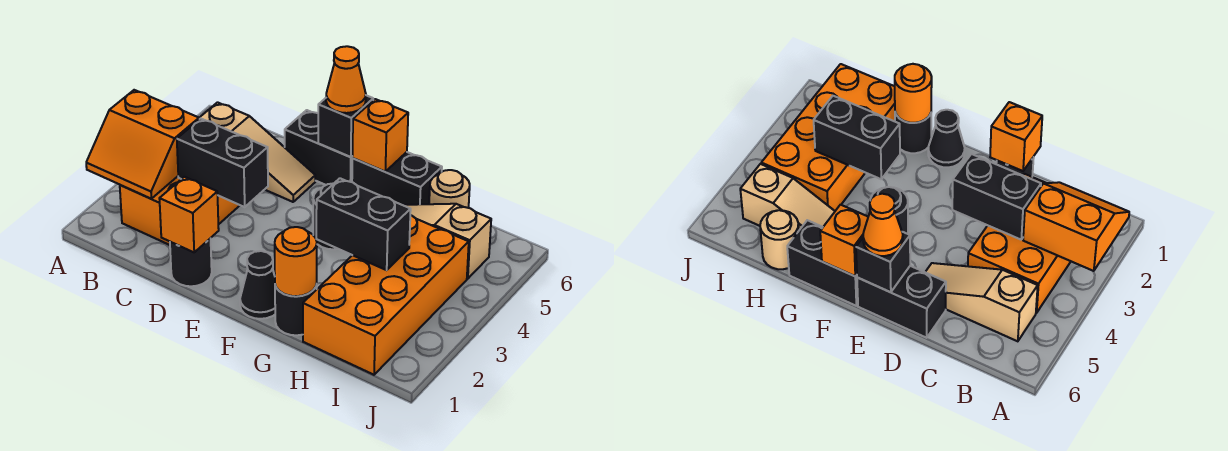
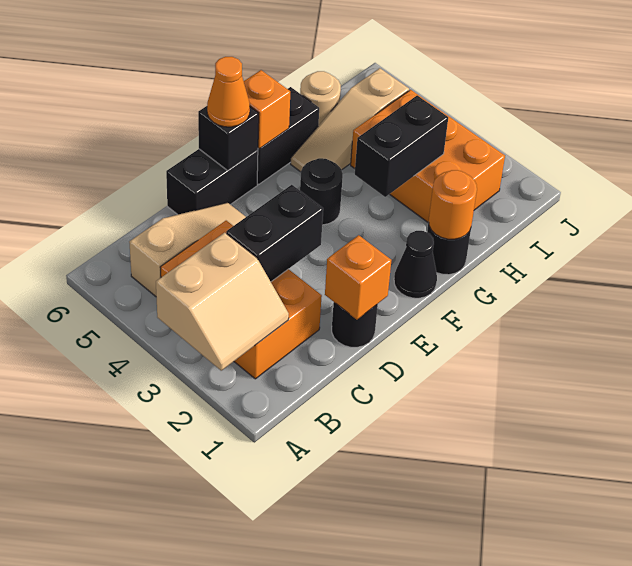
orange 2x2 slope [86,90,199,199] -> tan 2x2 slope [156,233,289,371]
orange 2x4 brick [303,215,469,375] -> orange 2x3 brick [351,90,505,222]

